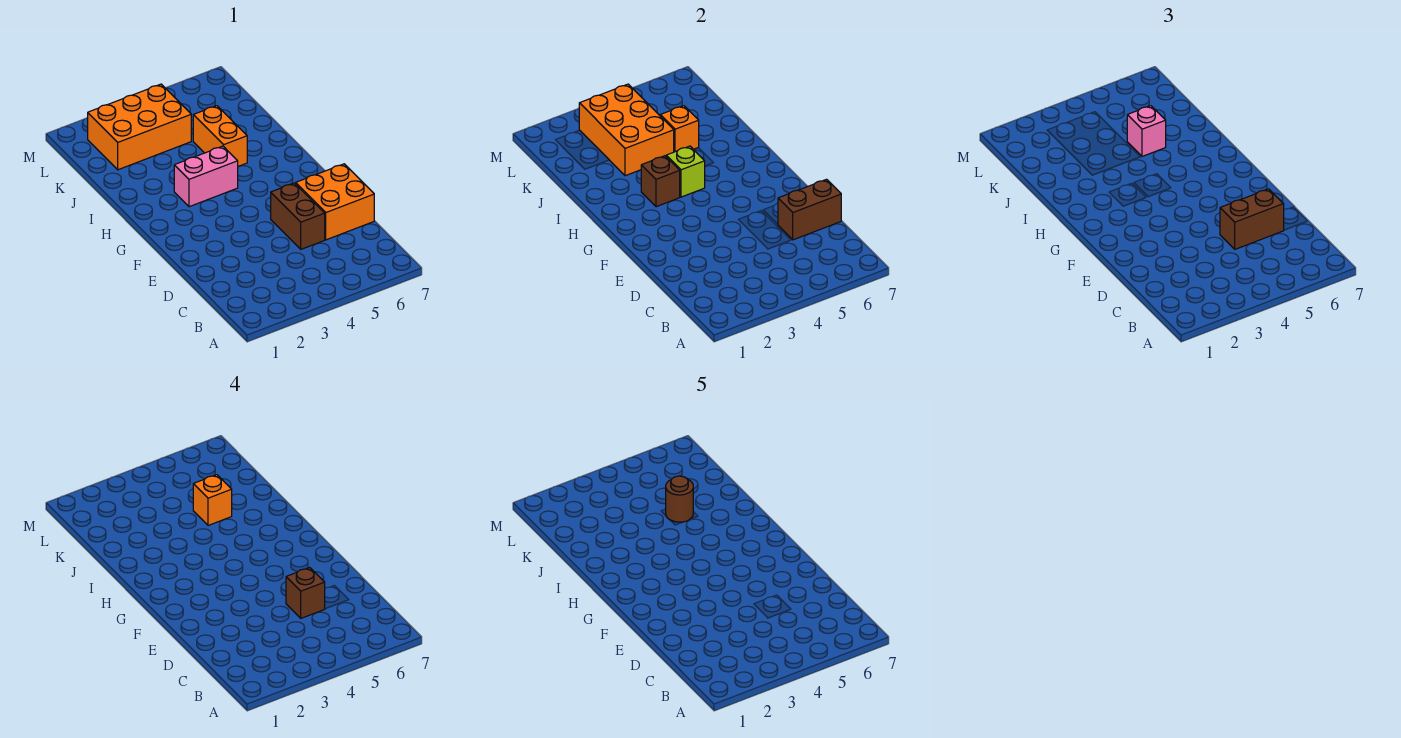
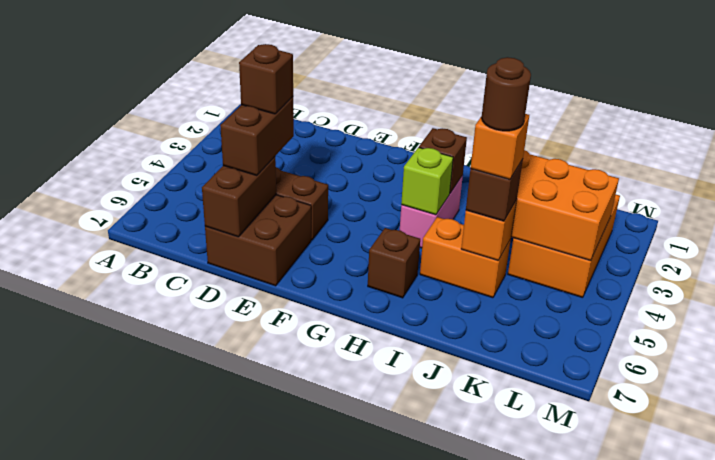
orange 2x2 brick [296,164,374,240] -> brown 2x2 brick [205,195,311,286]
none -> brown 1x1 brick [368,228,420,298]
pink 1x1 brick [1127,106,1166,156] -> brown 1x1 brick [466,159,523,221]

